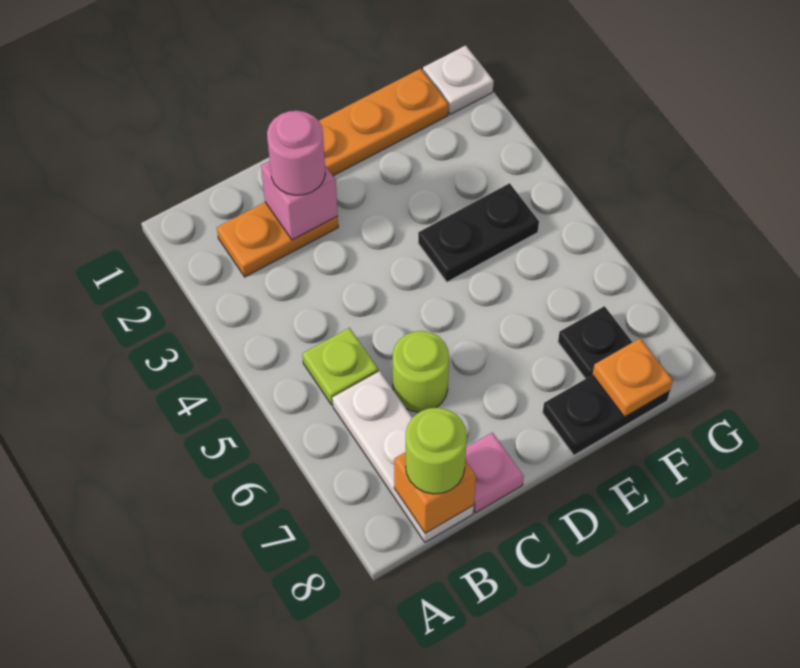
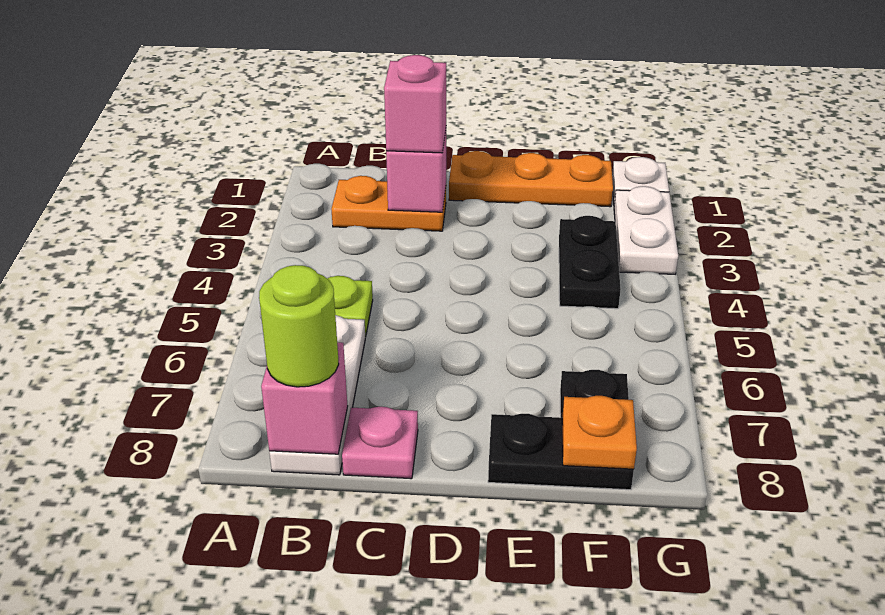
orange 1x1 brick [394,452,476,533] -> pink 1x1 brick [261,342,348,454]
pink 1x1 round brick [267,111,325,195] -> pink 1x1 brick [384,55,446,153]
lime 1x1 round brick [393,331,449,412] -> none
black 1x2 plate [418,183,539,282] -> black 1x2 plate turned to [559,216,621,309]
none -> white 1x2 plate [614,186,678,274]

